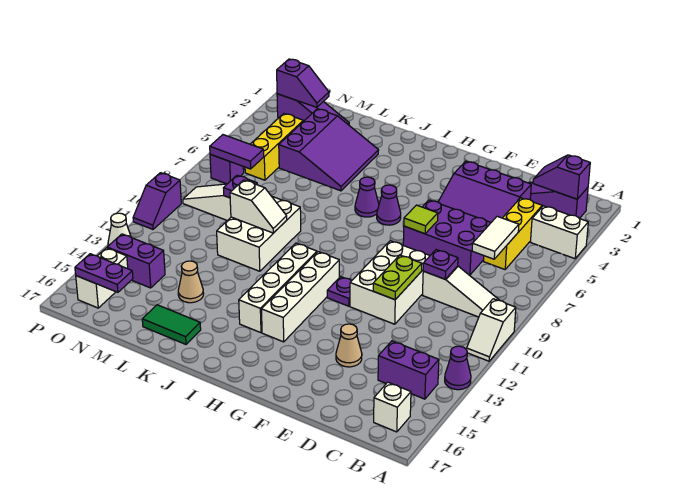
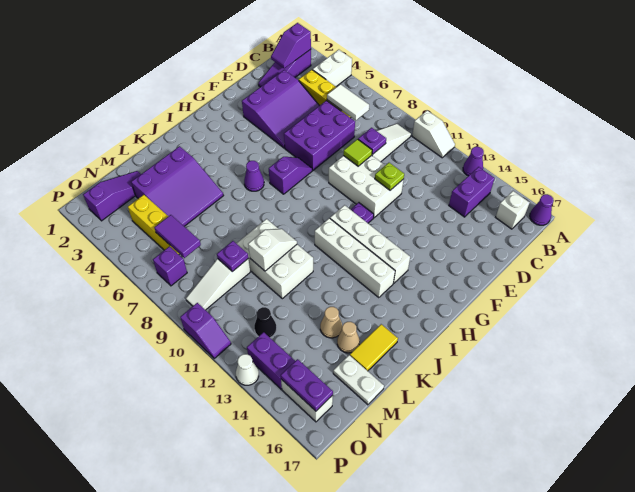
lime 1x2 plate [373,255,422,300] -> lime 1x1 plate [375,163,404,190]
tan 1x1 cone [336,324,362,367] -> tan 1x1 cone moved to [337,322,360,353]
lime 1x1 tile [404,205,438,234] -> lime 1x1 tile moved to [343,139,372,166]
purple 1x1 cone [377,185,401,225] -> purple 1x1 cone moved to [530,194,554,225]
purple 3x3 slope [279,109,379,191] -> purple 3x3 slope turned to [131,146,223,226]
green 1x2 tile [142,305,201,344] -> yellow 1x2 tile [350,324,398,371]
none -> white 1x2 plate [333,355,384,405]
purple 1x2 slope [277,59,329,107] -> purple 1x2 slope moved to [269,157,312,194]
purple 1x2 tile [210,135,264,169] -> purple 1x2 tile turned to [154,215,201,258]
none -> black 1x1 cone [254,307,277,338]
purple 1x2 brick [107,234,165,288] -> purple 1x2 brick turned to [247,332,295,389]
purple 1x2 plate [75,254,133,292] -> purple 1x2 plate turned to [281,359,333,411]

